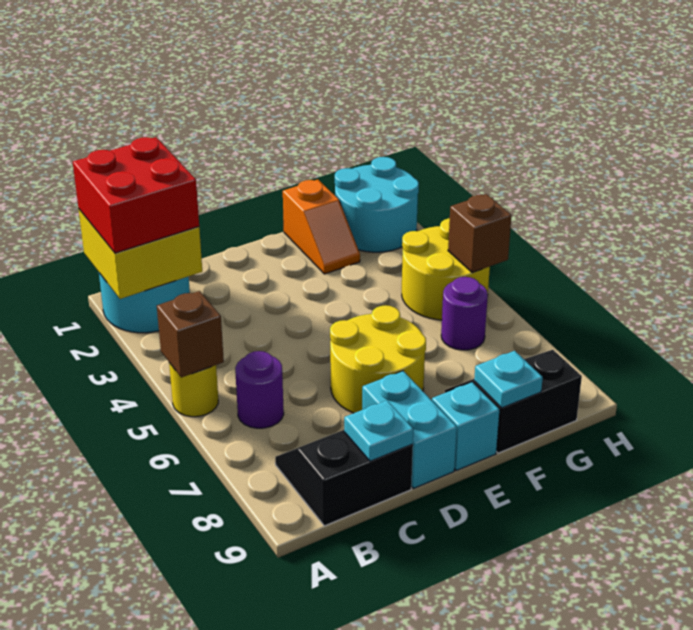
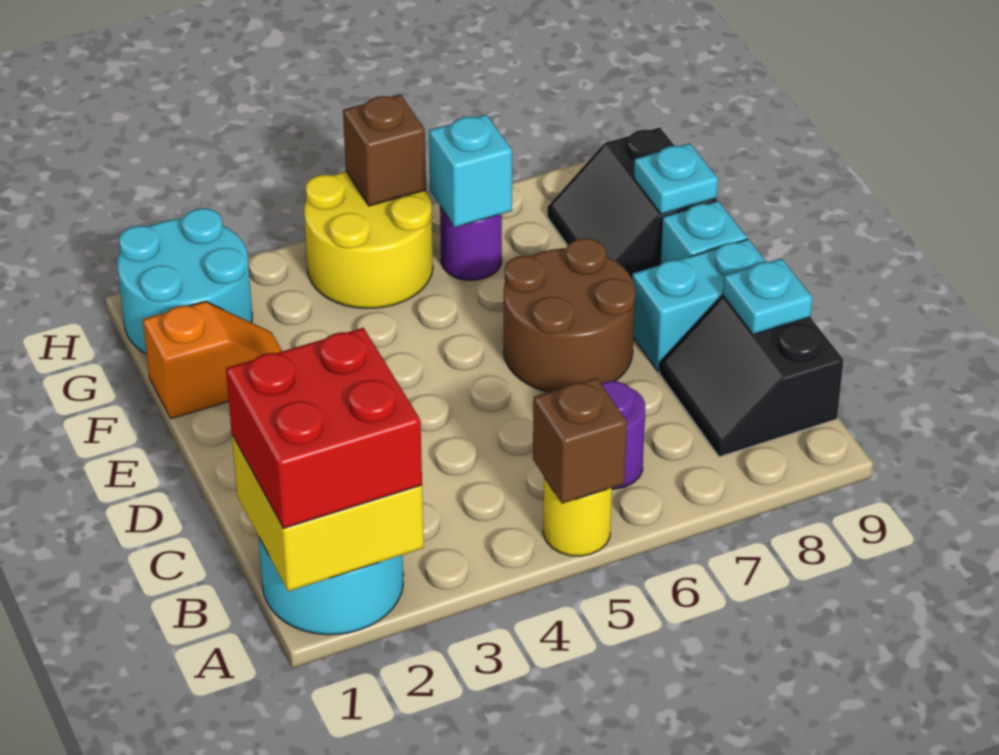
yellow 2x2 round brick [330,305,426,413] -> brown 2x2 round brick [504,238,635,392]
none -> cyan 1x1 brick [429,115,512,227]

